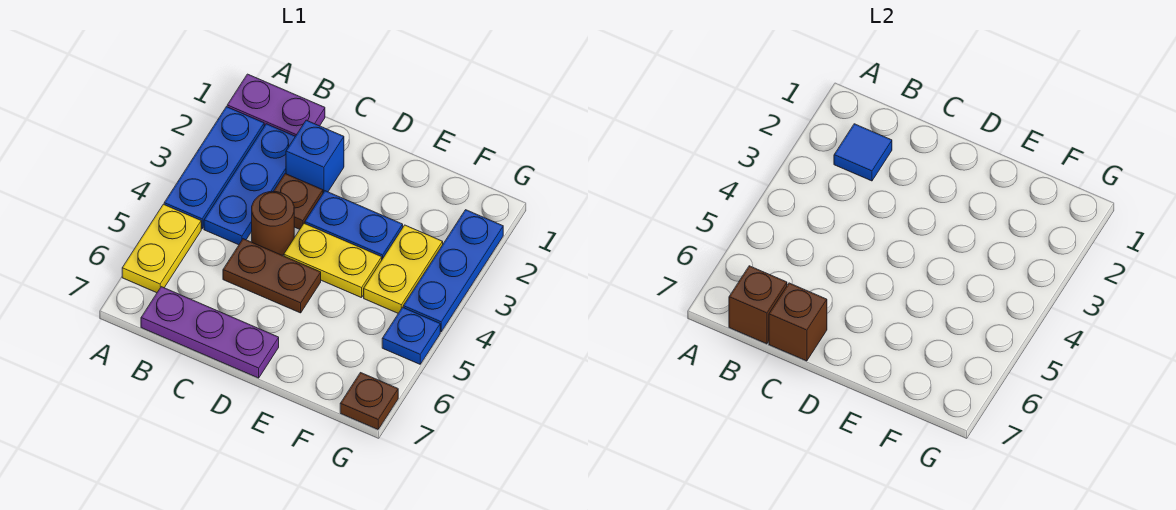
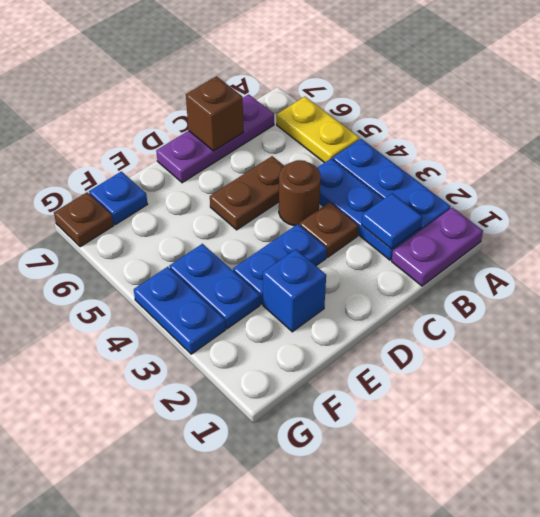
brown 1x1 brick [729,266,787,344] -> none
blue 1x1 brick [286,120,344,193] -> blue 1x1 brick moved to [263,249,326,332]
yellow 1x2 plate [284,223,382,298] -> none
yellow 1x2 plate [364,225,443,313] -> blue 1x2 plate [169,244,260,329]
blue 1x3 plate [403,210,503,332] -> blue 1x2 plate [134,267,225,354]
blue 1x1 plate [382,307,440,364] -> blue 1x1 plate moved to [89,172,148,225]

